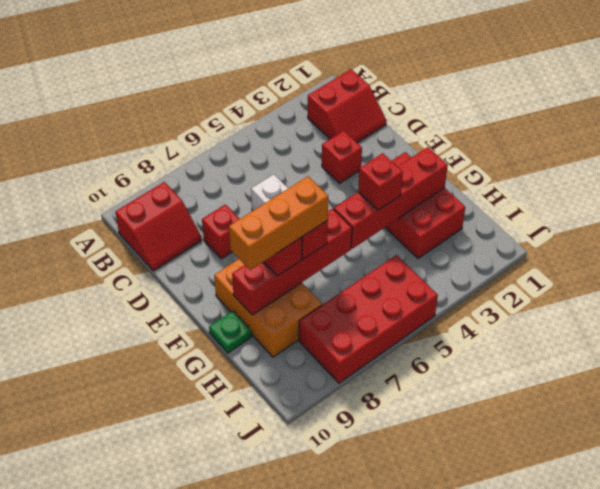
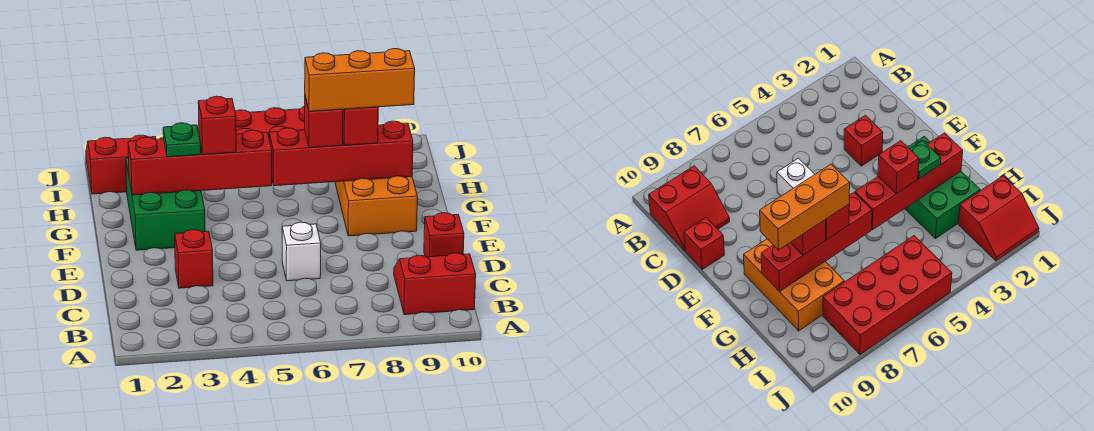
red 2x2 slope [308,69,386,143] -> red 2x2 slope moved to [86,135,156,194]
red 1x1 brick [202,204,239,259] -> red 1x1 brick moved to [424,213,464,257]
red 2x3 brick [385,152,465,258] -> green 2x3 brick [126,158,205,250]
green 1x1 plate [209,311,252,353] -> green 1x1 plate moved to [163,123,201,157]

